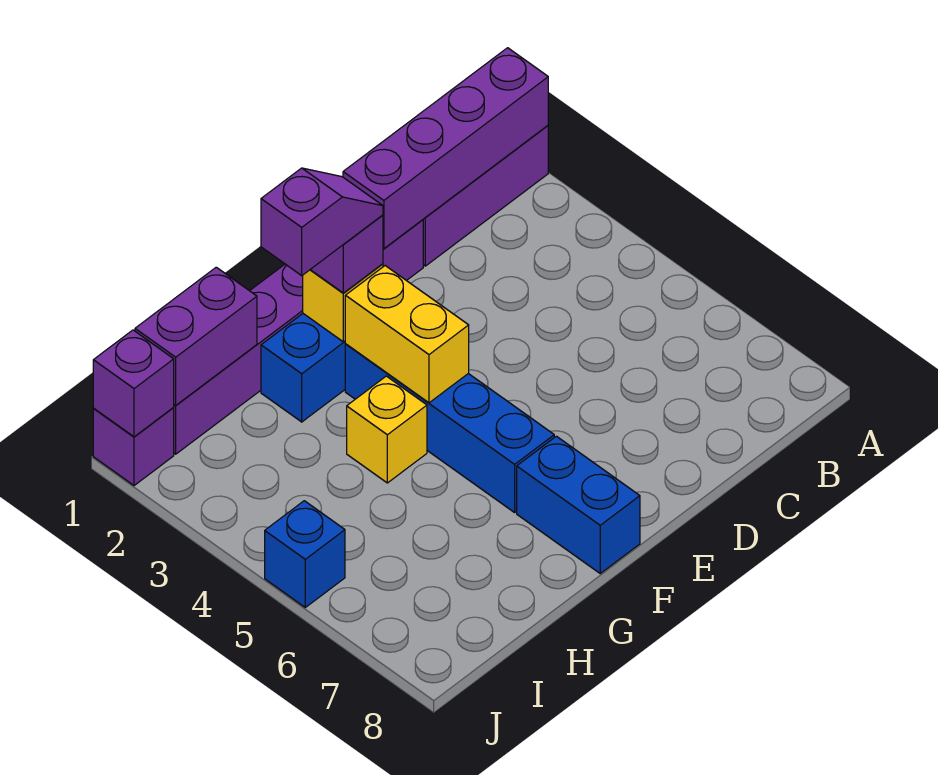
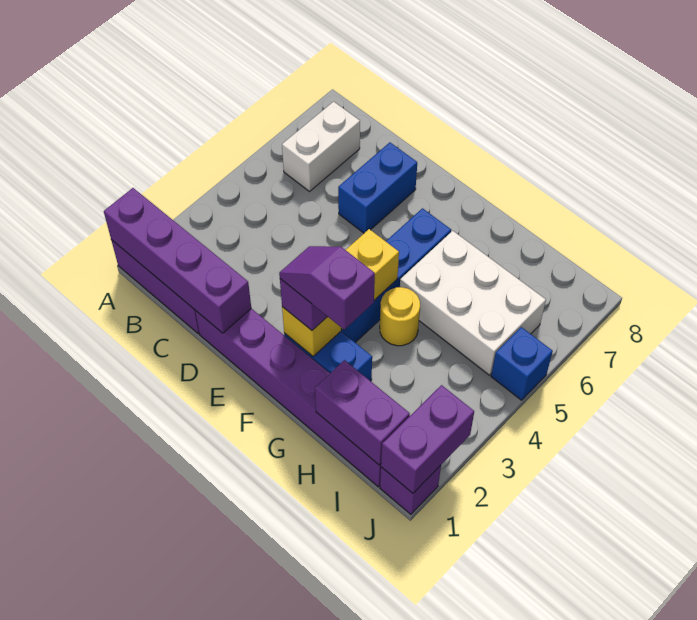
none -> white 1x2 brick [282,102,360,191]
blue 1x2 brick [517,436,640,573] -> blue 1x2 brick moved to [338,142,417,233]
yellow 1x1 brick [347,376,427,483] -> yellow 1x1 round brick [380,287,420,346]
none -> white 2x3 brick [400,231,546,375]
purple 1x1 brick [93,330,174,437] -> purple 1x2 brick [381,385,474,493]

